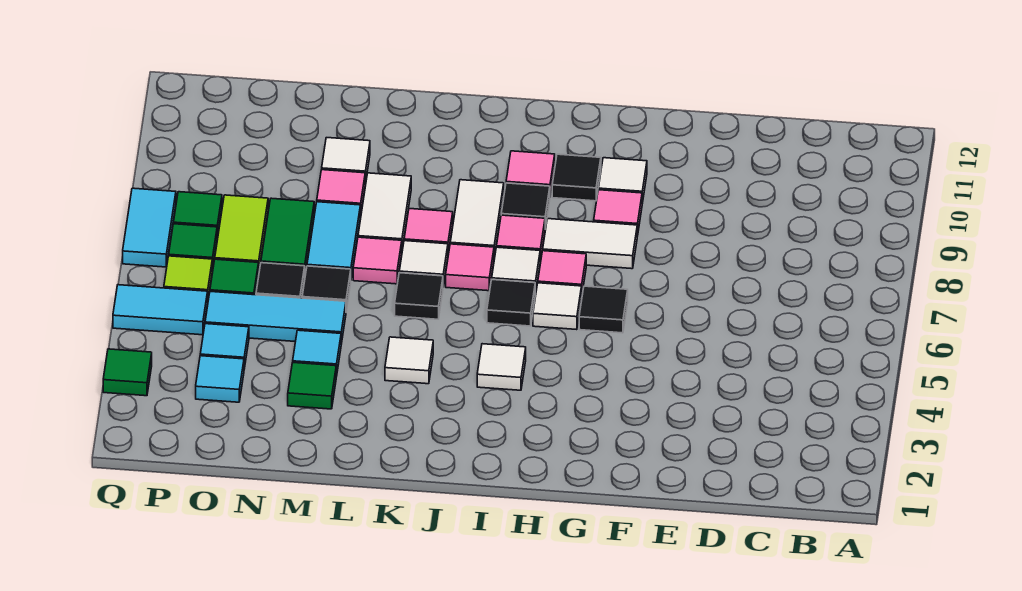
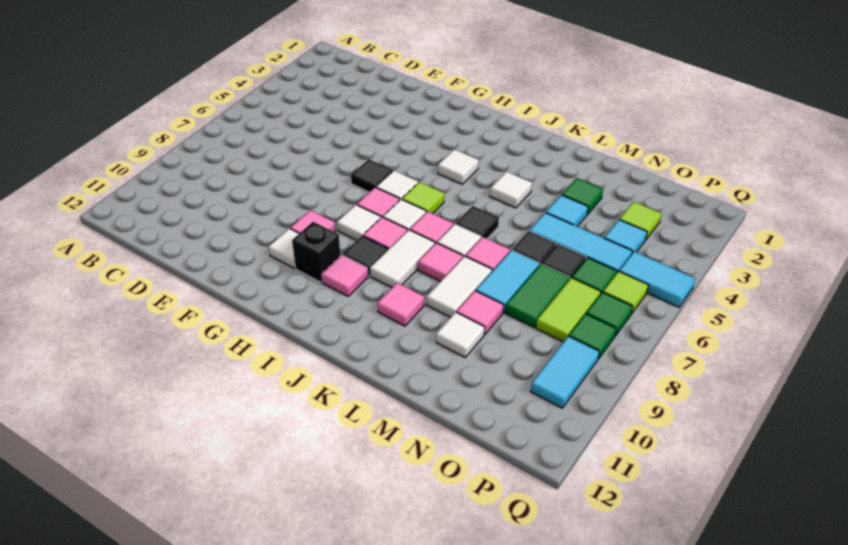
white 1x2 tile [543,219,637,269] -> white 1x1 tile [337,205,381,240]
black 1x1 tile [552,154,601,201] -> black 1x1 brick [292,222,341,282]
black 1x1 tile [487,279,535,326] -> lime 1x1 tile [402,182,444,214]
none -> pink 1x1 tile [377,283,424,326]
cyan 1x1 tile [196,356,244,402] -> lime 1x1 tile [619,202,662,239]
green 1x1 tile [103,349,152,396] -> none
cyan 1x2 tile [123,188,176,267] -> cyan 1x2 tile moved to [531,336,599,408]

